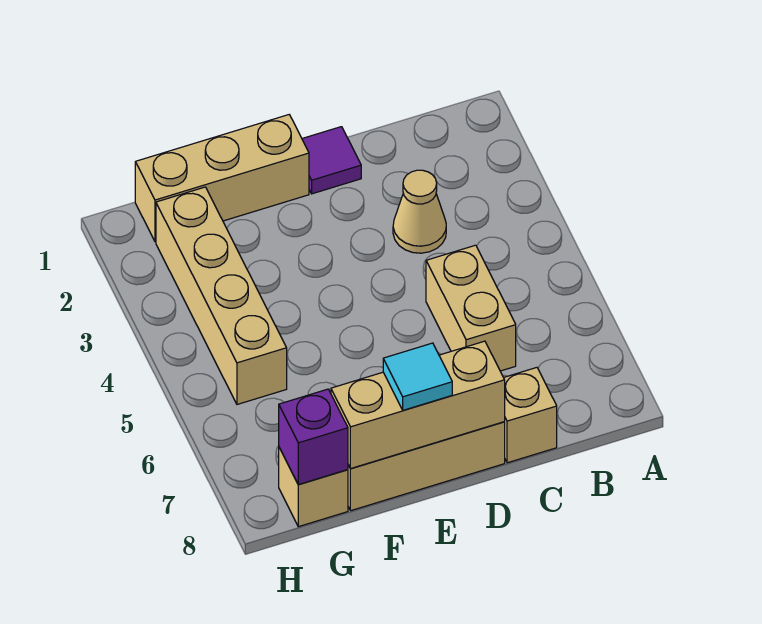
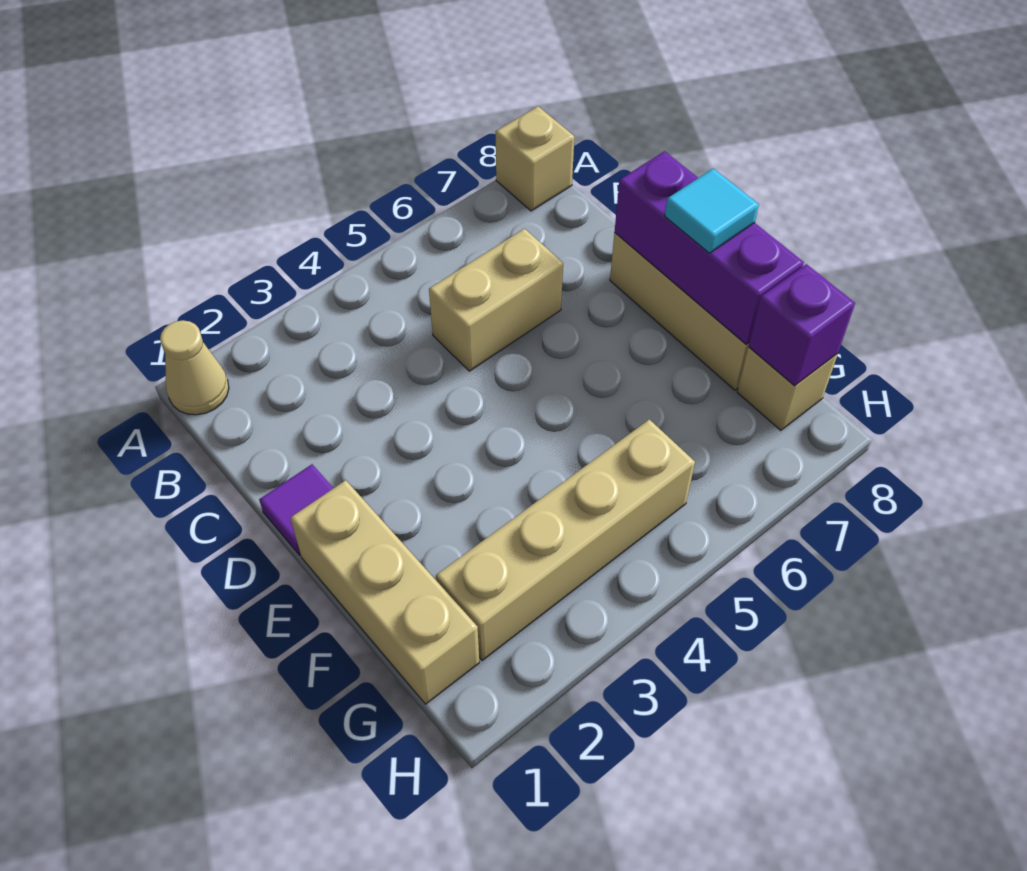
tan 1x1 cone [393,170,446,253] -> tan 1x1 cone moved to [160,320,229,415]
tan 1x1 brick [504,368,557,463] -> tan 1x1 brick moved to [496,106,574,211]
tan 1x3 brick [331,341,505,469] -> purple 1x3 brick [615,151,804,344]

